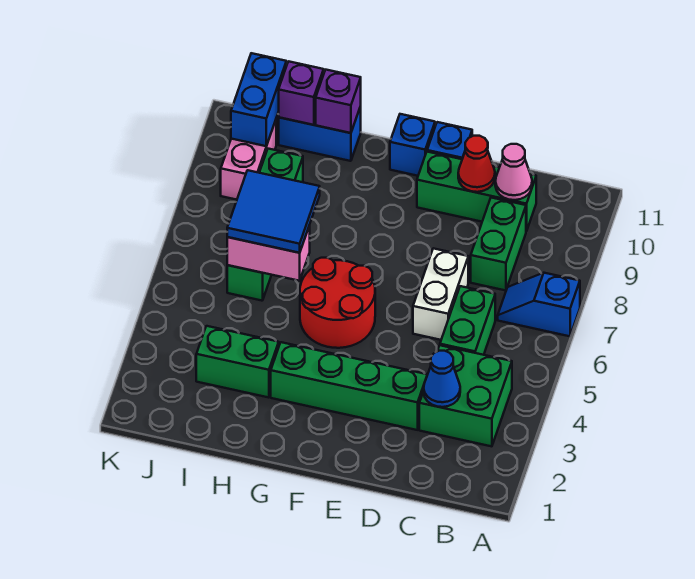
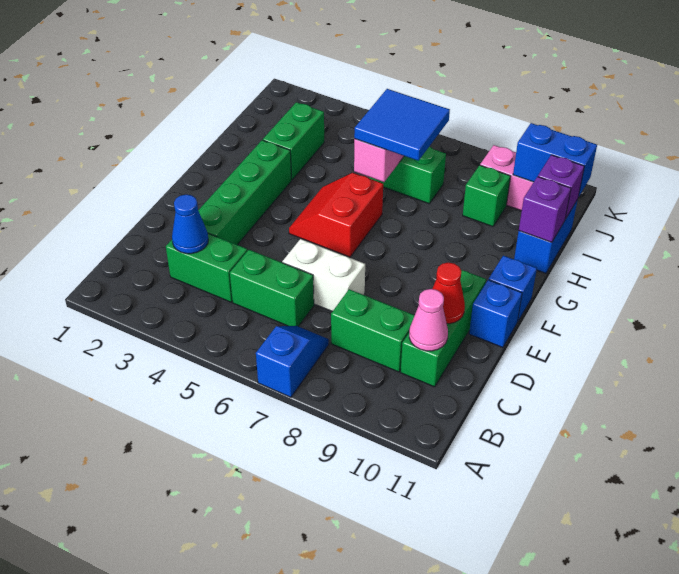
green 2x2 brick [419,345,512,446] -> green 1x2 brick [166,233,247,302]
red 2x2 round brick [300,258,375,348] -> red 2x2 slope [289,173,383,257]

